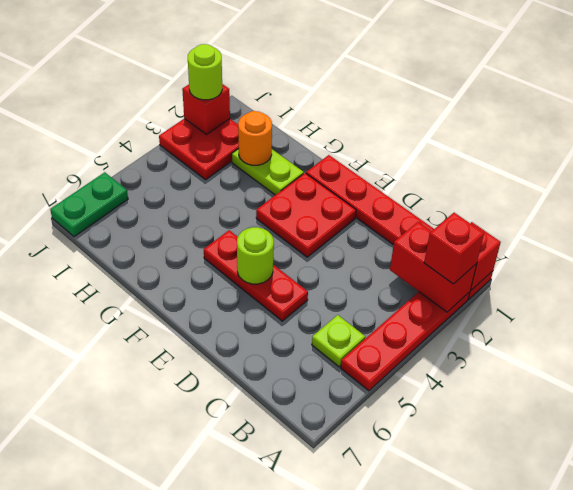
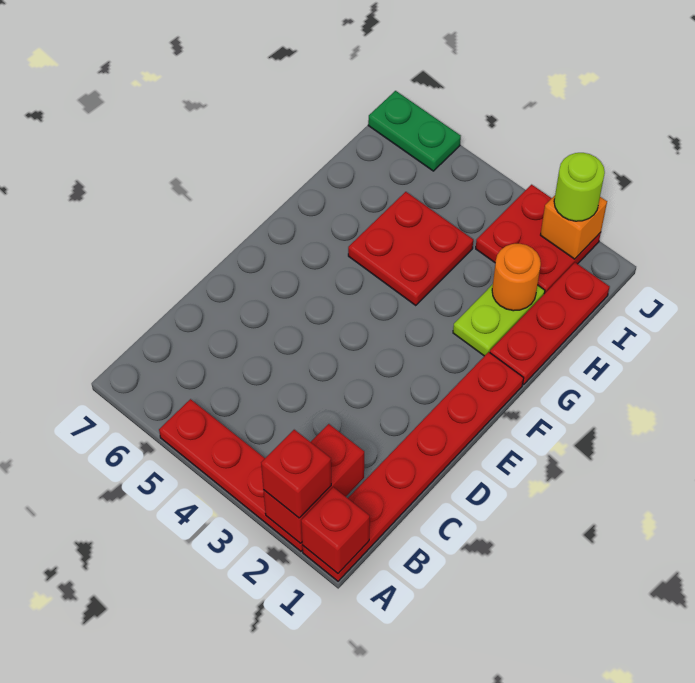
lime 1x1 plate [312,315,365,367] -> none
red 1x3 plate [204,230,308,321] -> red 1x3 plate moved to [490,263,610,385]
red 2x2 plate [256,173,356,257] -> red 2x2 plate moved to [348,192,473,306]
lime 1x1 round brick [237,227,274,284] -> none
red 1x1 brick [182,84,230,134] -> orange 1x1 brick [541,196,607,259]

